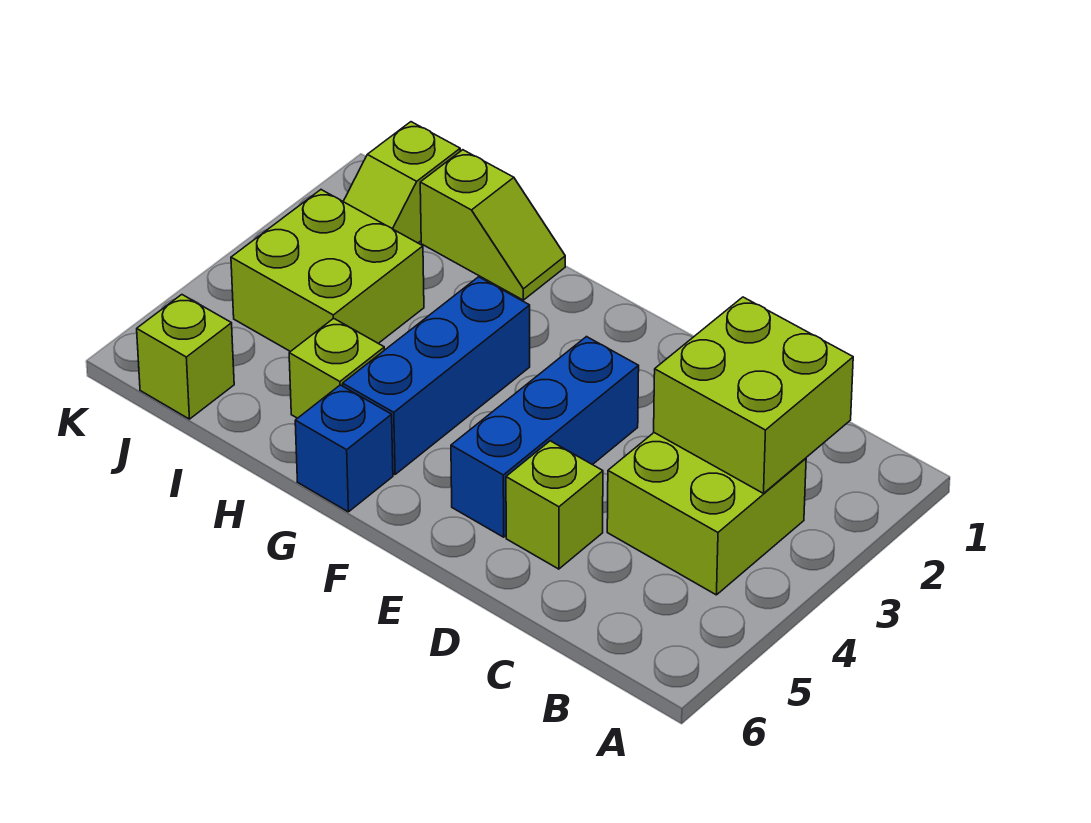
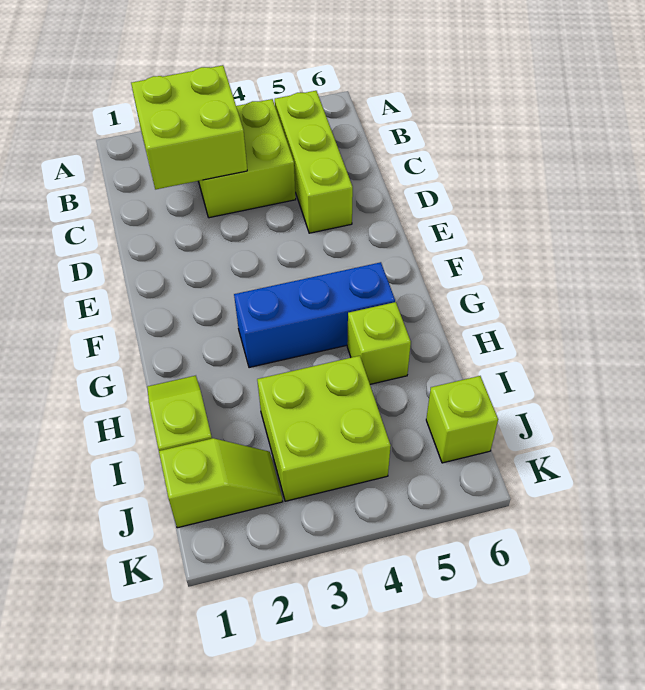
lime 1x1 brick [506,441,603,569] -> lime 1x3 brick [275,91,353,233]
blue 1x3 brick [451,337,639,537] -> none
blue 1x1 brick [295,385,393,512] -> none

